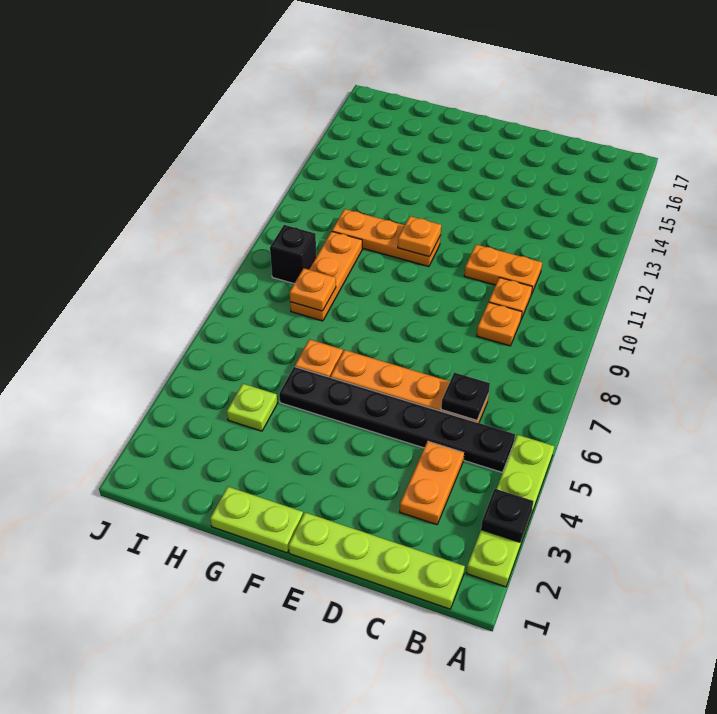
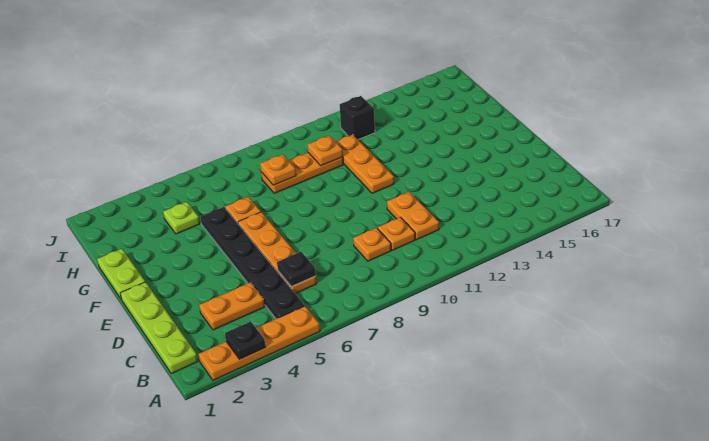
lime 1x4 plate [467,435,554,587] -> orange 1x4 plate [199,306,320,380]
orange 1x1 plate [398,216,441,257] -> orange 1x1 plate moved to [308,136,343,166]
black 1x1 brick [270,225,316,284] -> black 1x1 brick moved to [340,96,375,140]

